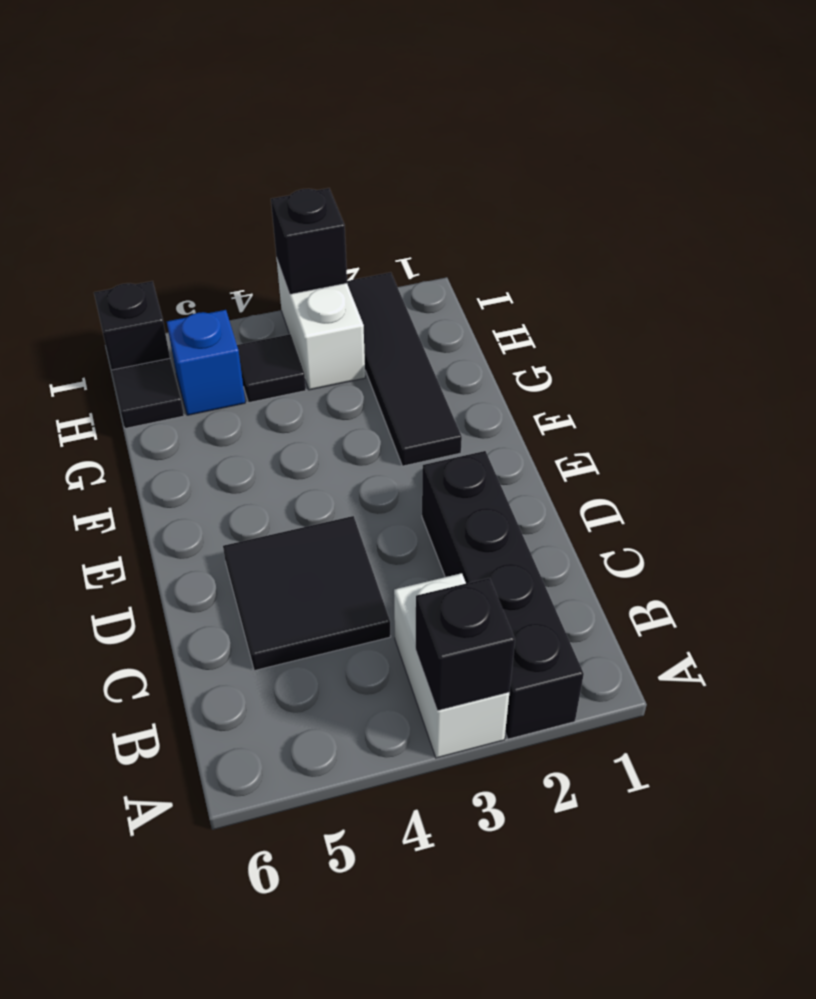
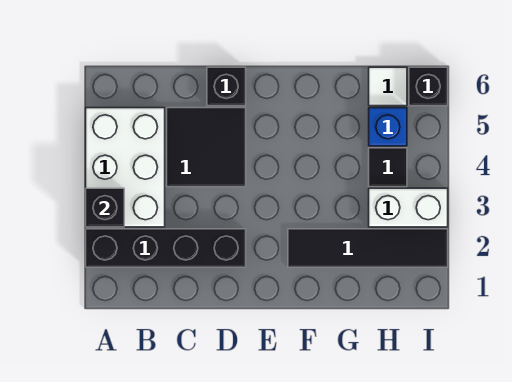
white 1x2 brick [394,573,509,758] -> white 2x3 brick [86,108,165,227]
black 1x1 tile [112,359,184,428] -> white 1x1 tile [369,67,407,106]
black 1x1 brick [271,188,347,294] -> black 1x1 brick moved to [207,67,246,106]

